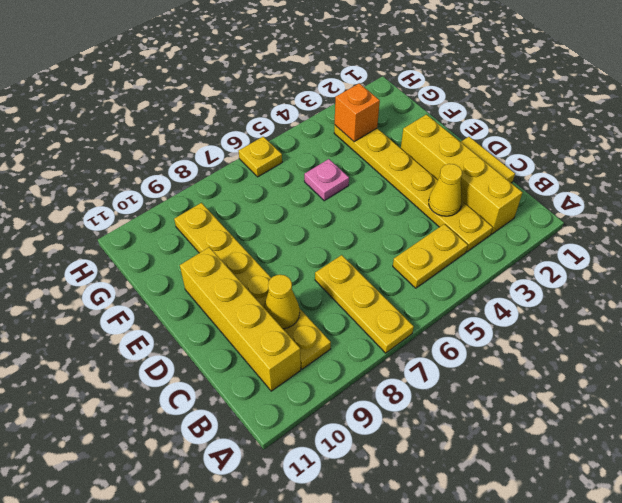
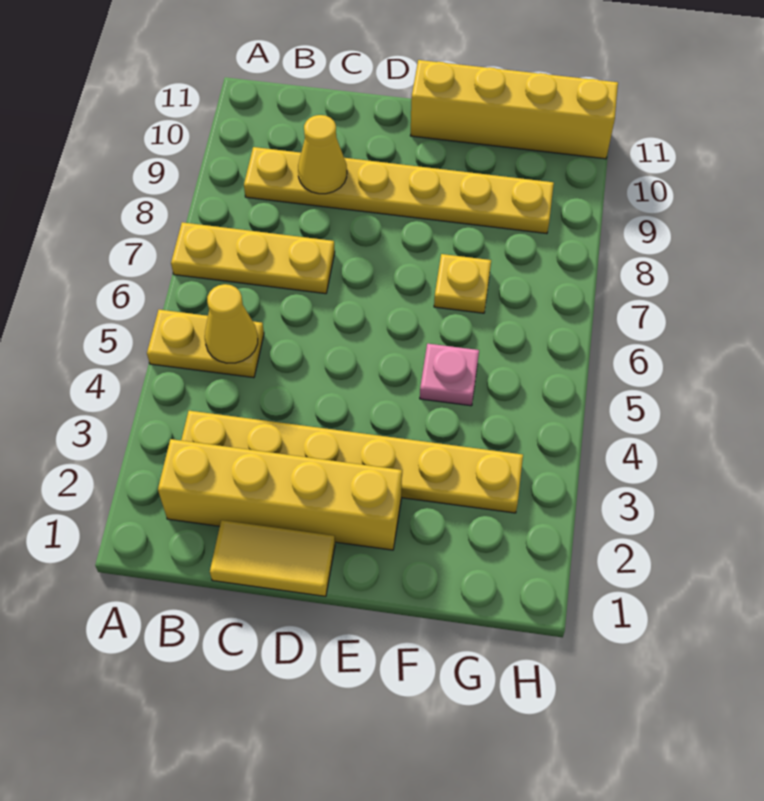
yellow 1x2 plate [393,224,468,288] -> yellow 1x2 plate turned to [147,310,264,378]
yellow 1x4 brick [180,247,301,391] -> yellow 1x4 brick moved to [410,60,618,159]
yellow 1x1 cone [429,164,462,216] -> yellow 1x1 cone moved to [205,284,258,363]
orange 1x1 brick [335,83,380,142] -> none
yellow 1x1 plate [239,137,282,177] -> yellow 1x1 plate moved to [434,254,491,313]

